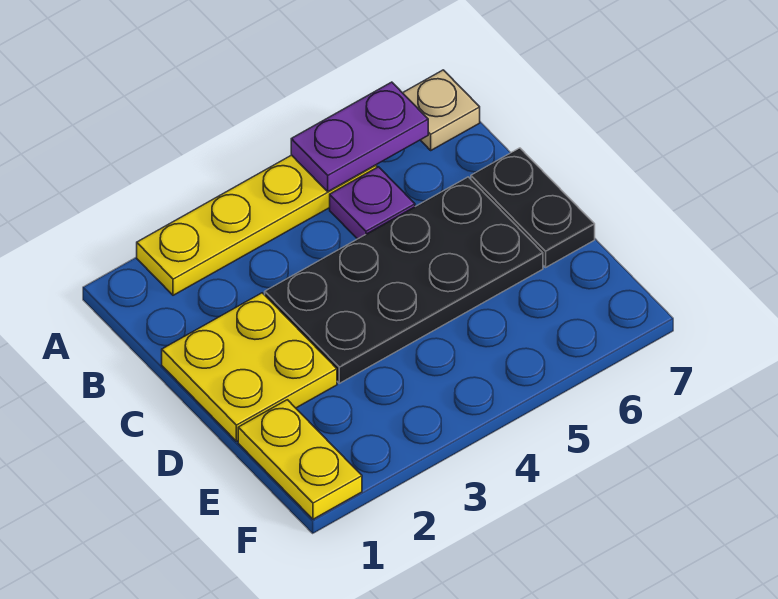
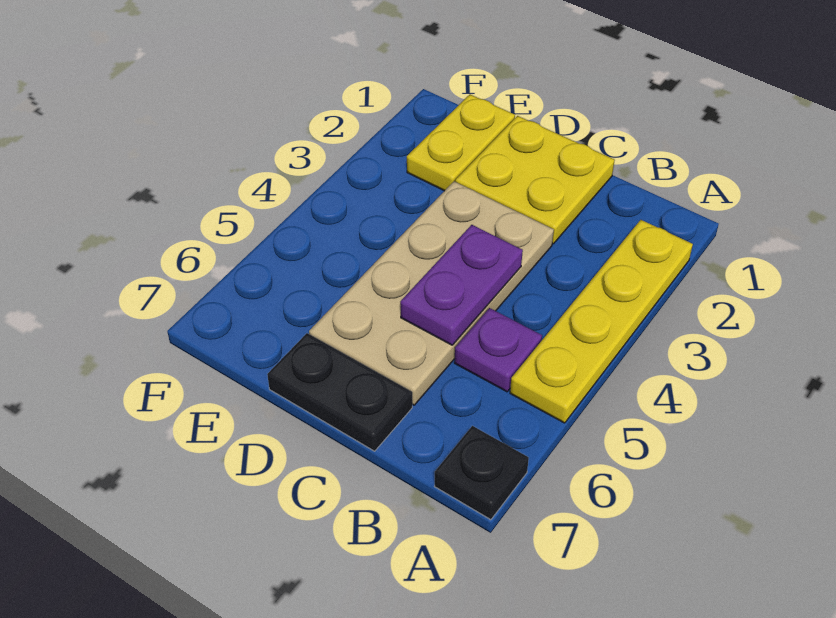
purple 1x2 plate [291,82,428,192] -> purple 1x2 plate moved to [400,225,523,345]
tan 1x1 plate [403,70,480,150] -> black 1x1 plate [435,426,529,520]
black 2x4 plate [265,177,543,383] -> tan 2x4 plate [309,181,554,405]
yellow 1x2 plate [238,400,362,519] -> yellow 1x2 plate turned to [407,95,515,191]

